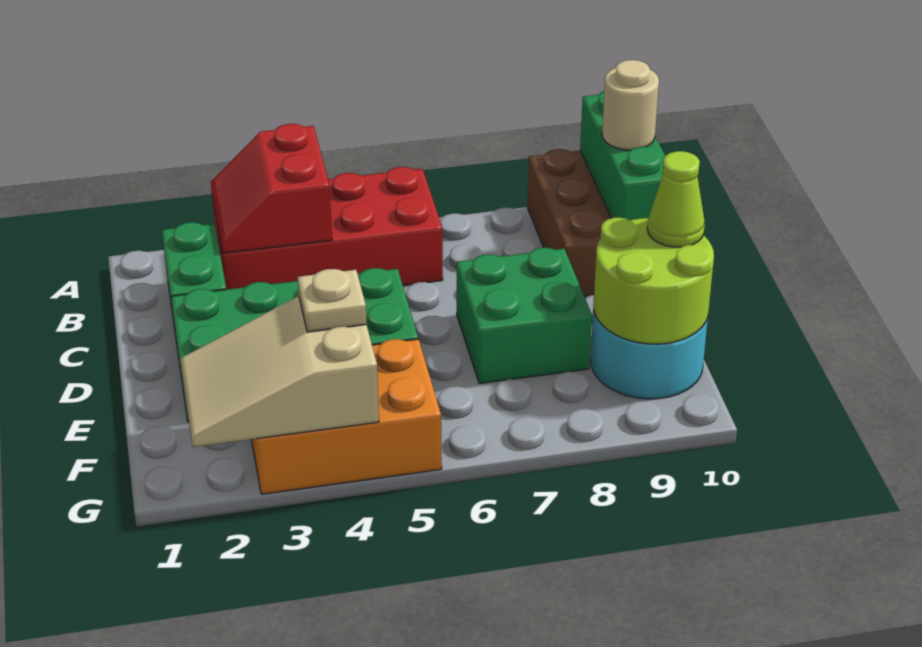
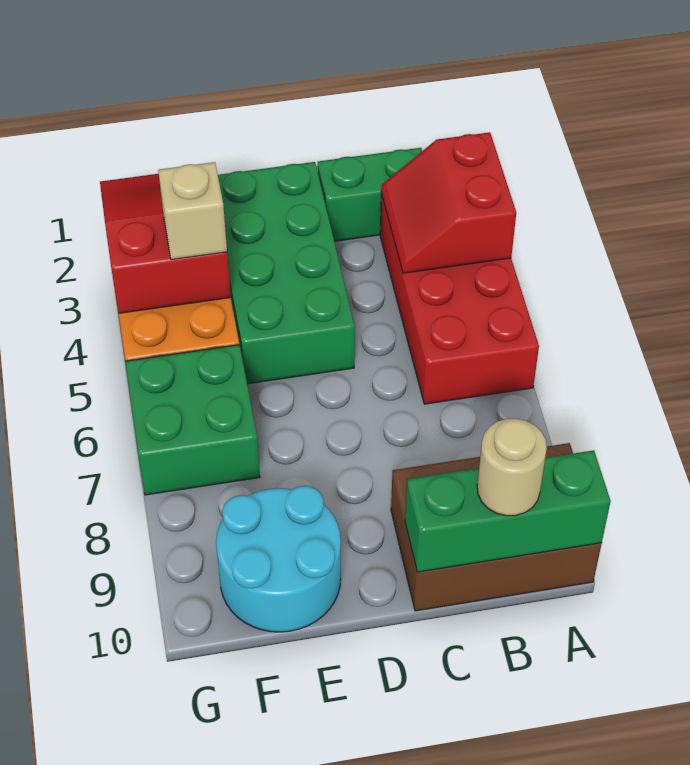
red 2x2 slope [211,124,332,253] -> red 2x2 slope turned to [381,132,516,273]
green 2x2 brick [457,248,592,384] -> green 2x2 brick moved to [125,345,260,495]
lime 2x2 round brick [594,218,714,344] -> none
lime 1x1 cone [647,151,705,247] -> none
tan 2x3 slope [180,296,379,447] -> red 2x3 slope [100,174,231,313]
tan 1x1 plate [298,269,367,332] -> tan 1x1 brick [158,162,227,260]

